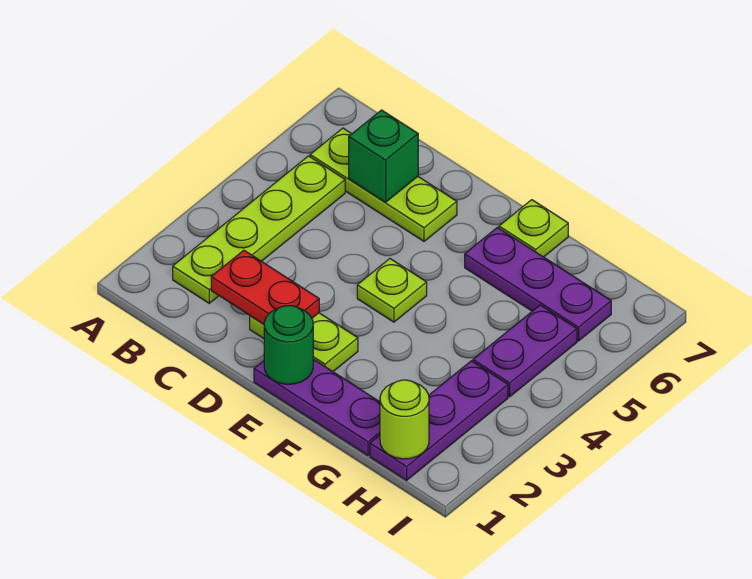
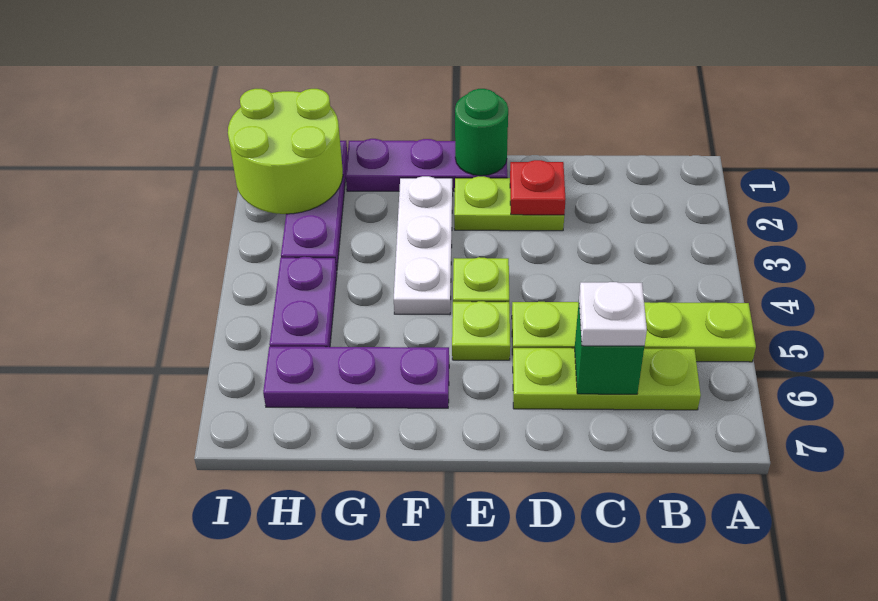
lime 1x4 plate [173,156,345,303] -> lime 1x4 plate turned to [512,302,756,362]
red 1x2 plate [211,250,319,324] -> red 1x1 plate [510,160,566,215]
none -> white 1x1 plate [579,282,647,346]
none -> white 1x3 plate [394,176,453,315]
lime 1x1 plate [499,200,568,257] -> lime 1x1 plate moved to [452,301,510,360]
lime 1x1 round brick [380,380,429,459] -> lime 2x2 round brick [228,89,343,214]

